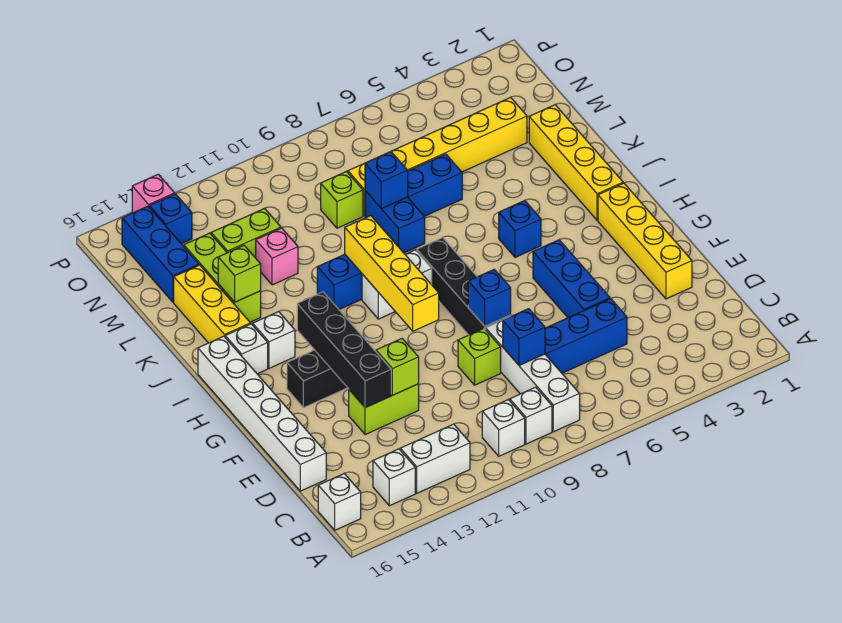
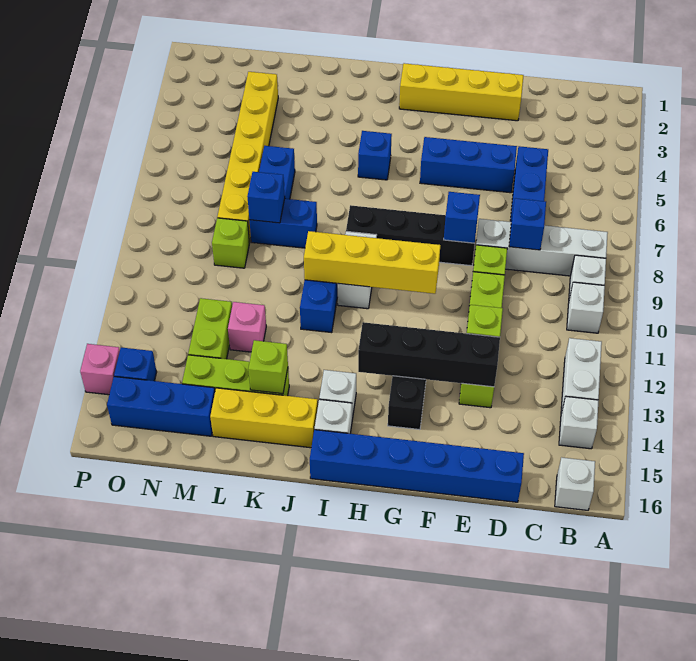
white 1x6 brick [198,336,326,491] -> blue 1x6 brick [310,430,524,502]
lime 1x2 brick [349,384,419,435] -> lime 1x4 brick [459,272,505,408]
yellow 1x4 brick [529,105,623,220] -> none

